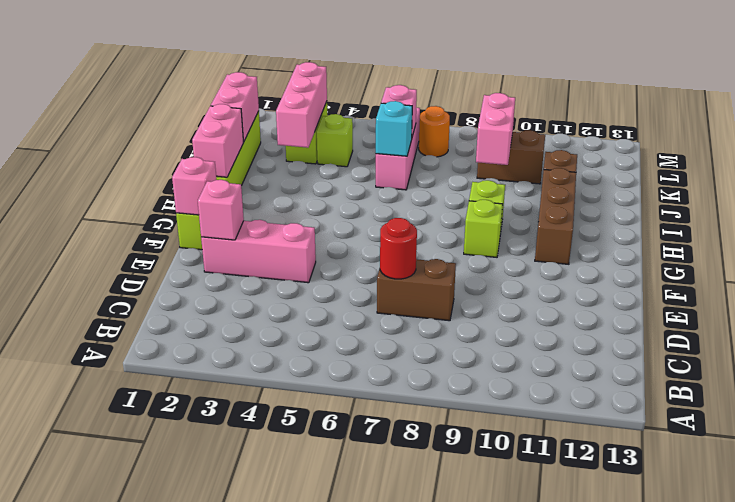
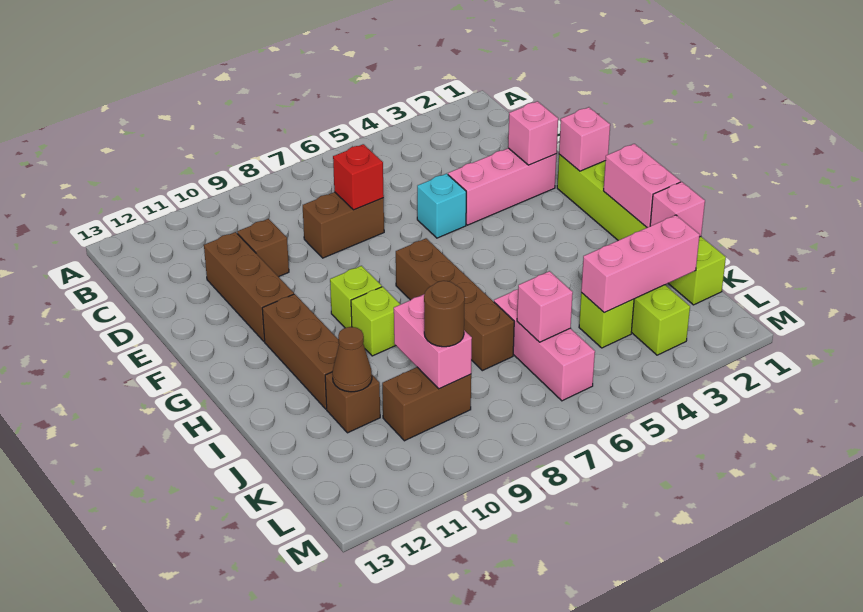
red 1x1 round brick [380,218,417,279] -> red 1x1 brick [333,144,384,210]
none -> brown 1x1 brick [237,219,289,277]
none -> brown 1x3 brick [204,232,294,341]
none -> brown 1x4 brick [396,238,514,371]
pink 1x2 brick [211,72,259,142] -> pink 1x1 brick [650,182,705,237]
pink 1x3 brick [276,62,327,148] -> pink 1x3 brick turned to [581,215,700,313]
cyan 1x1 brick [376,101,412,156] -> cyan 1x1 brick moved to [417,174,466,238]
none -> brown 1x1 cone [332,327,372,392]
none -> brown 1x1 round brick [424,281,465,347]
orange 1x1 round brick [419,106,450,157] -> none

